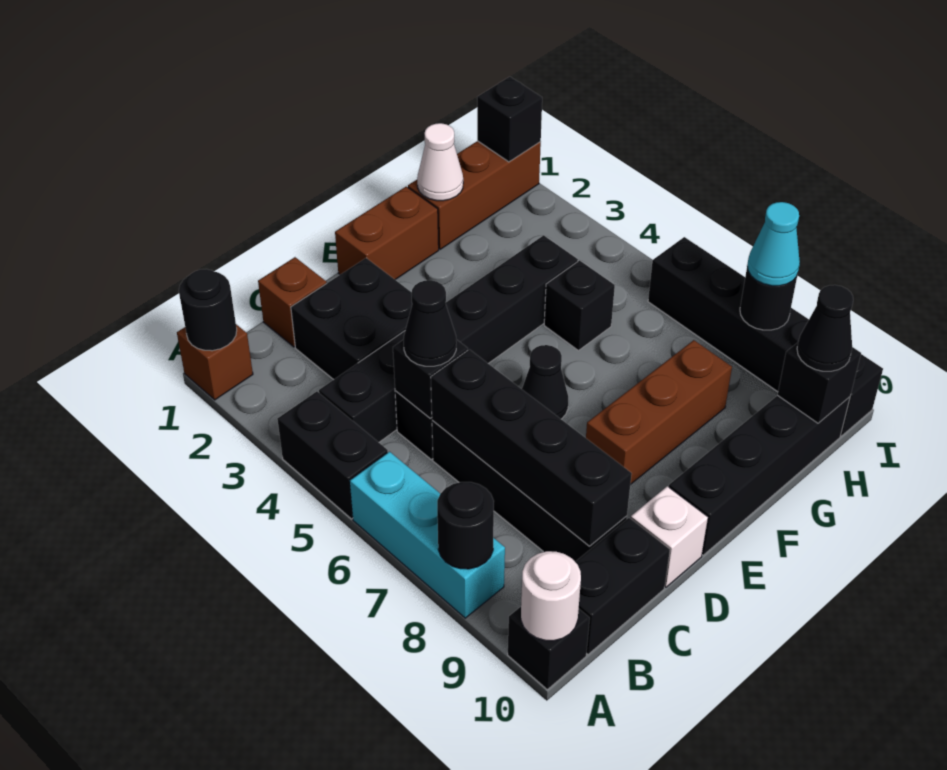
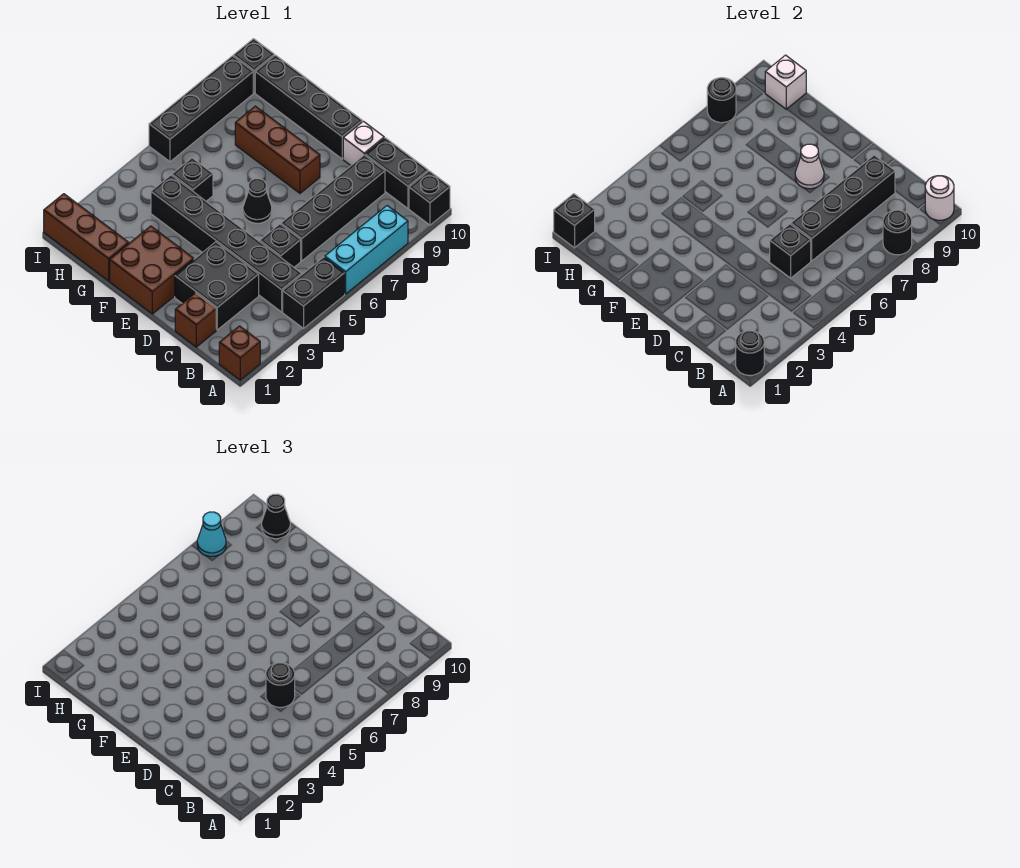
black 1x1 cone [404,280,456,366] -> black 1x1 round brick [266,663,295,707]
brown 1x2 brick [335,187,439,280] -> brown 2x2 brick [110,226,194,314]
white 1x1 cone [417,123,463,201] -> white 1x1 cone moved to [795,144,824,189]
black 1x1 brick [778,343,861,423] -> white 1x1 brick [765,55,806,109]

